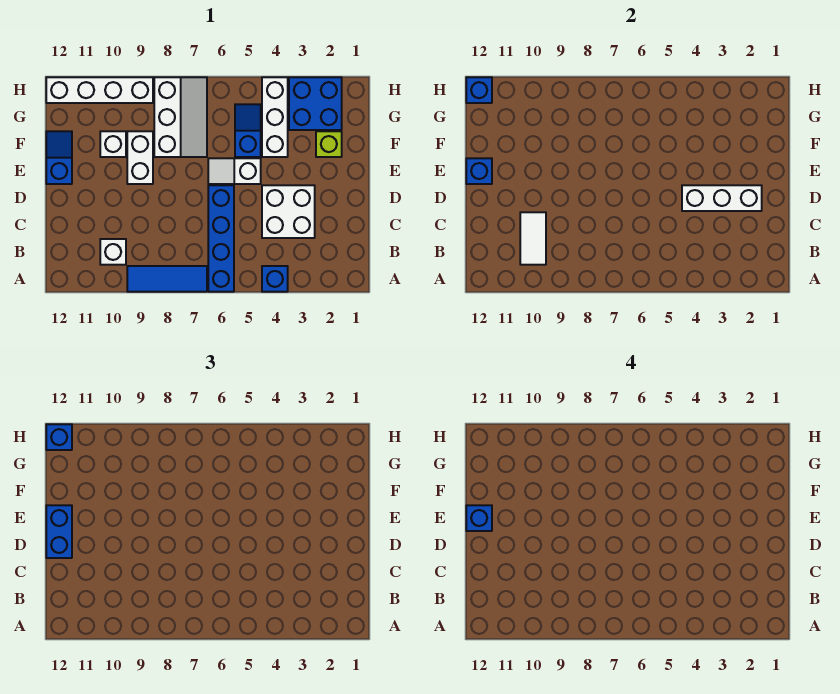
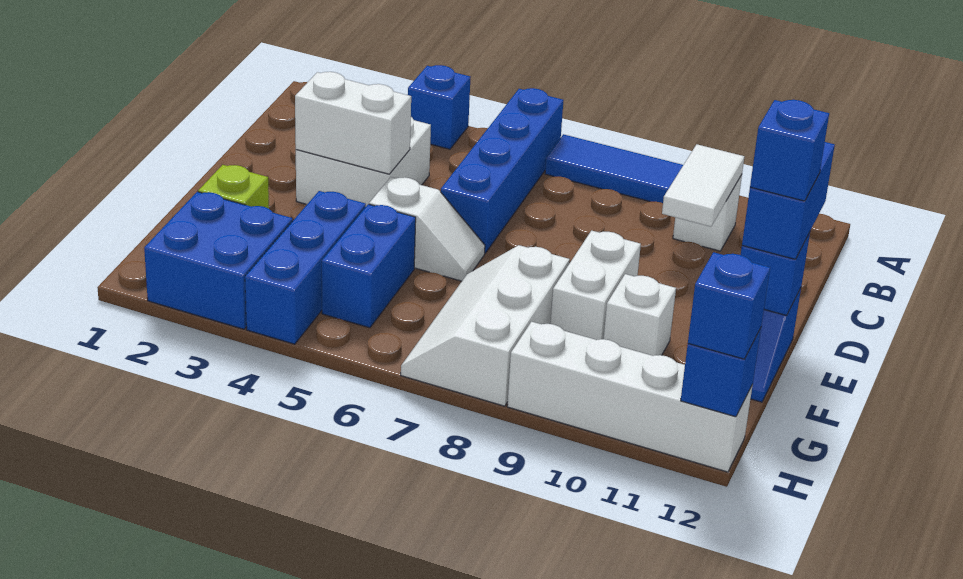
white 1x3 brick [682,185,762,211] -> white 1x2 brick [295,72,411,174]
white 1x3 brick [262,77,288,157] -> blue 1x3 brick [245,191,366,344]
blue 1x2 slope [235,104,261,157] -> blue 1x2 brick [322,204,416,328]

